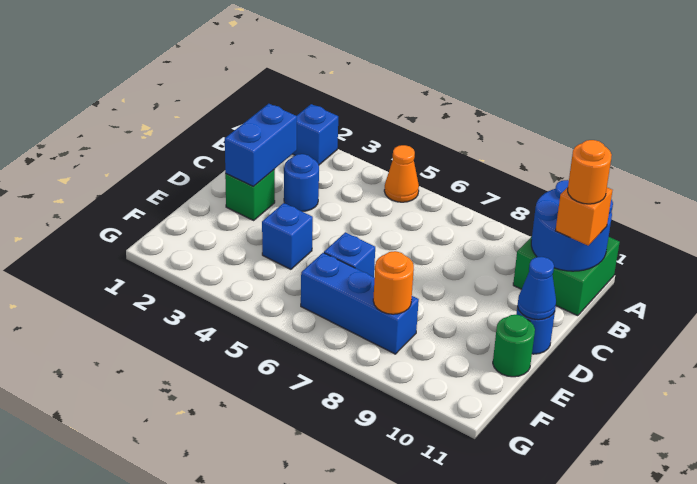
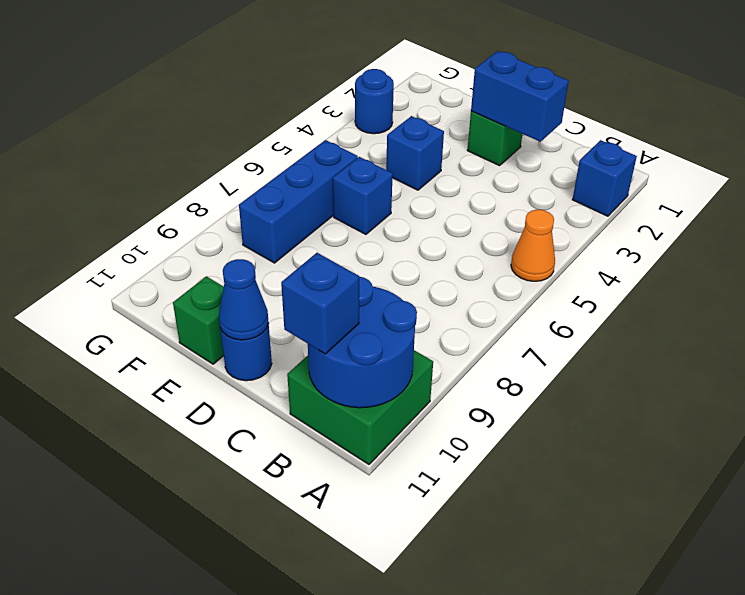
orange 1x1 brick [556,187,613,245] -> blue 1x1 brick [281,253,359,354]
orange 1x1 round brick [568,140,612,204] -> none
blue 1x1 round brick [284,154,319,211] -> blue 1x1 round brick moved to [355,69,394,134]
green 1x1 round brick [493,315,535,377] -> green 1x1 brick [173,276,224,364]
orange 1x1 round brick [373,251,414,314] -> none

